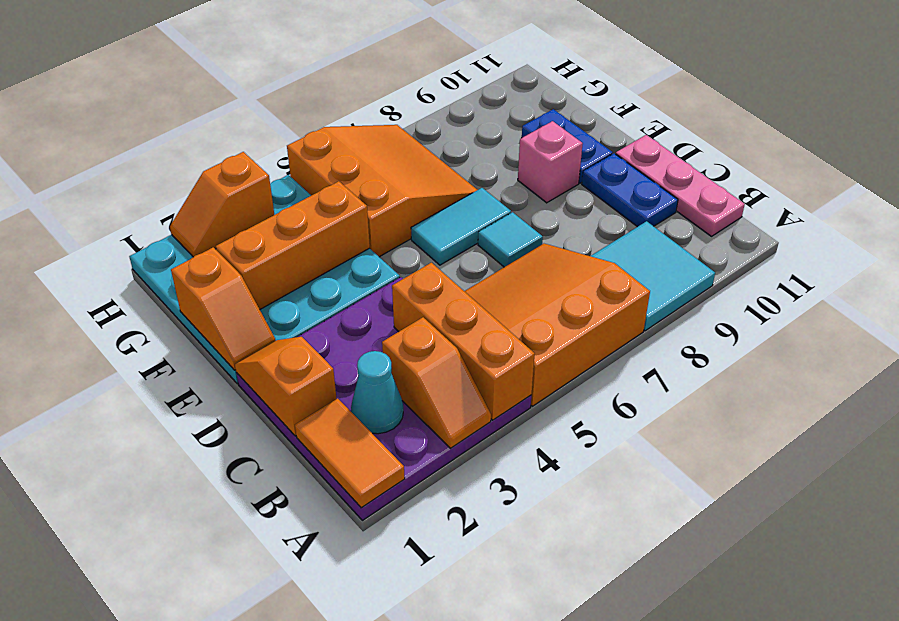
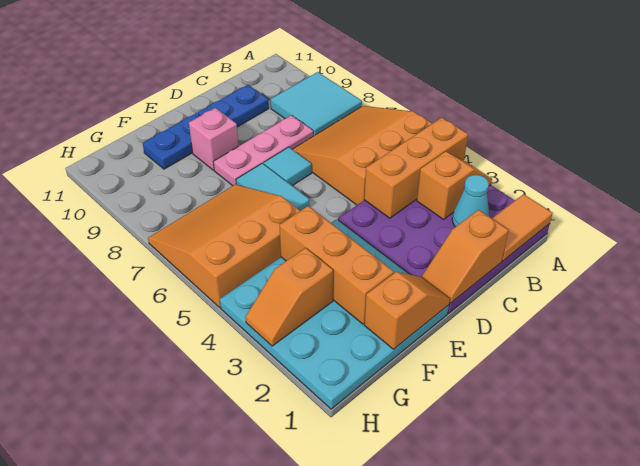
orange 3x3 slope [464,244,650,406] -> orange 3x3 slope turned to [292,106,432,205]
pink 1x3 plate [616,135,745,236] -> pink 1x3 plate moved to [214,115,313,186]
orange 1x2 slope [170,152,274,257] -> orange 1x2 slope turned to [245,248,333,346]

